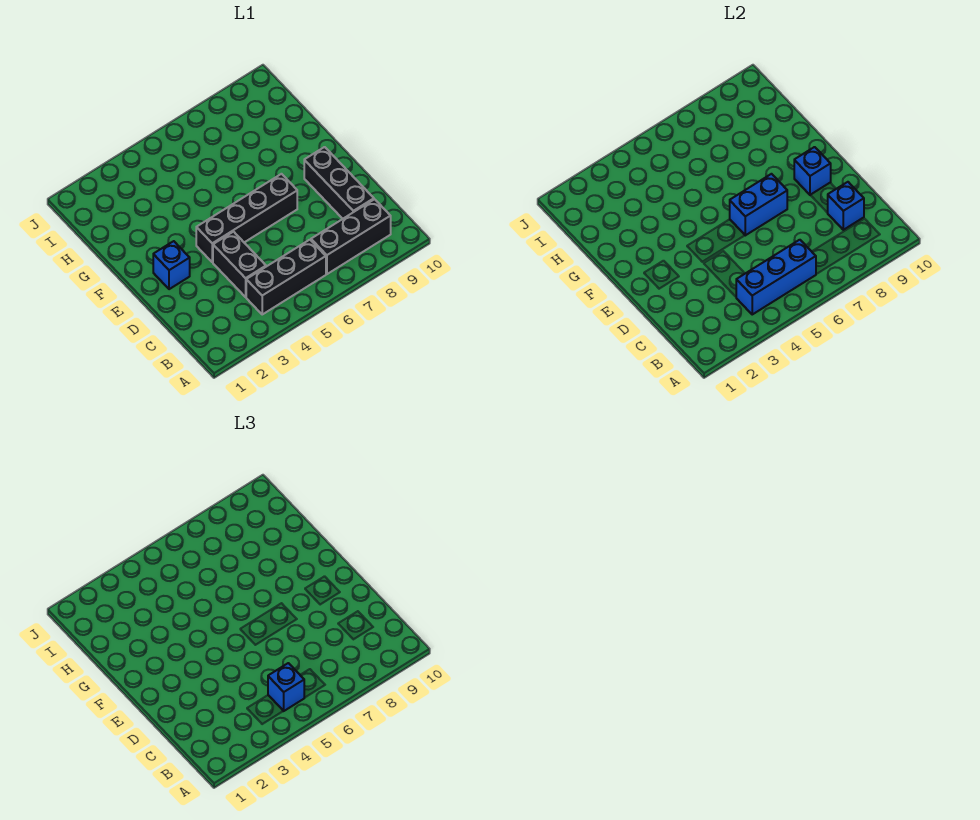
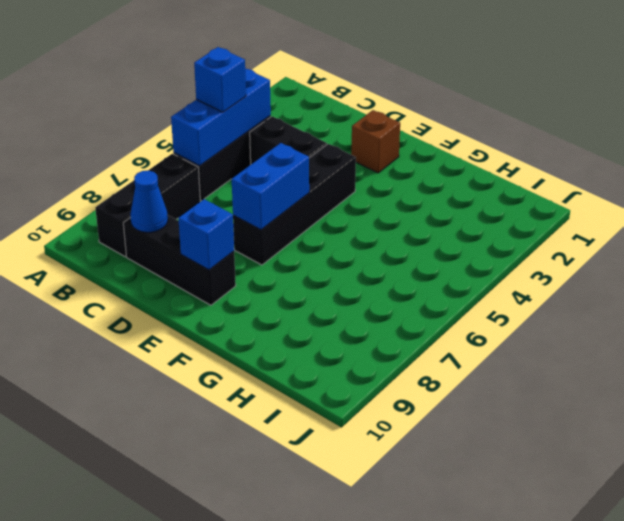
blue 1x1 brick [828,182,864,230] -> blue 1x1 cone [131,171,168,232]
blue 1x1 brick [153,241,190,289] -> brown 1x1 brick [351,110,400,173]

